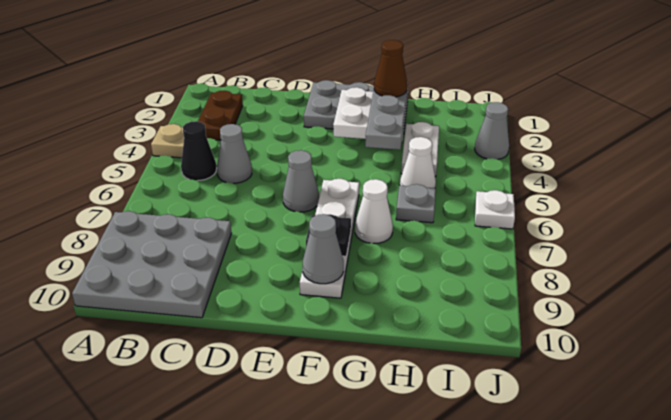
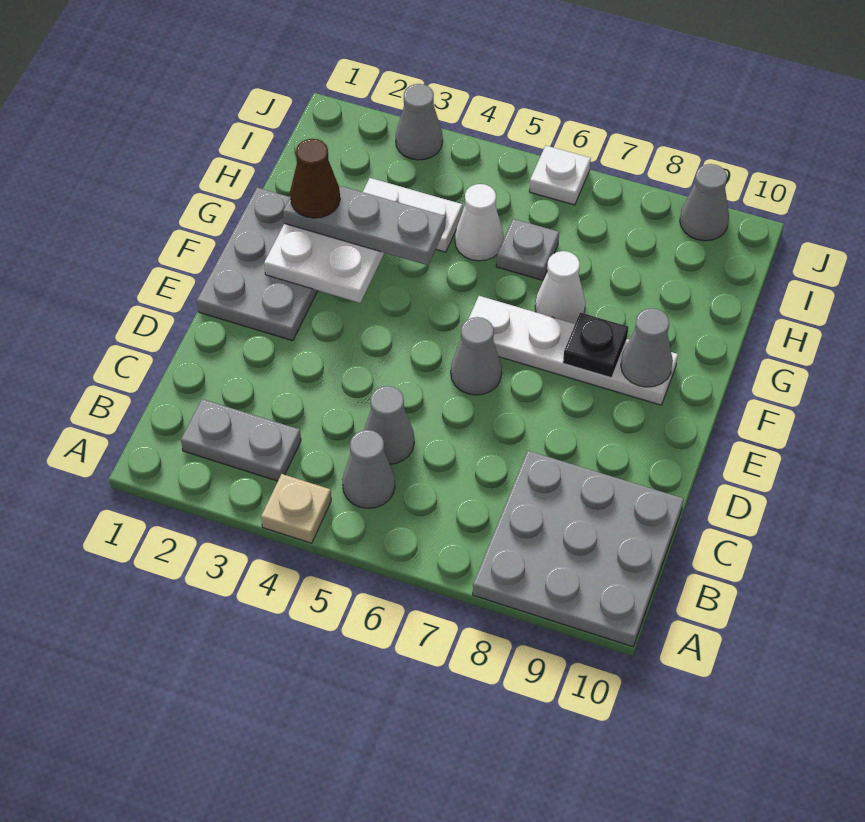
brown 1x2 plate [198,91,243,140] -> grey 1x2 plate [181,399,301,481]
black 1x1 cone [181,121,217,181] -> grey 1x1 cone [342,430,395,508]
none -> grey 1x1 cone [680,164,729,241]

